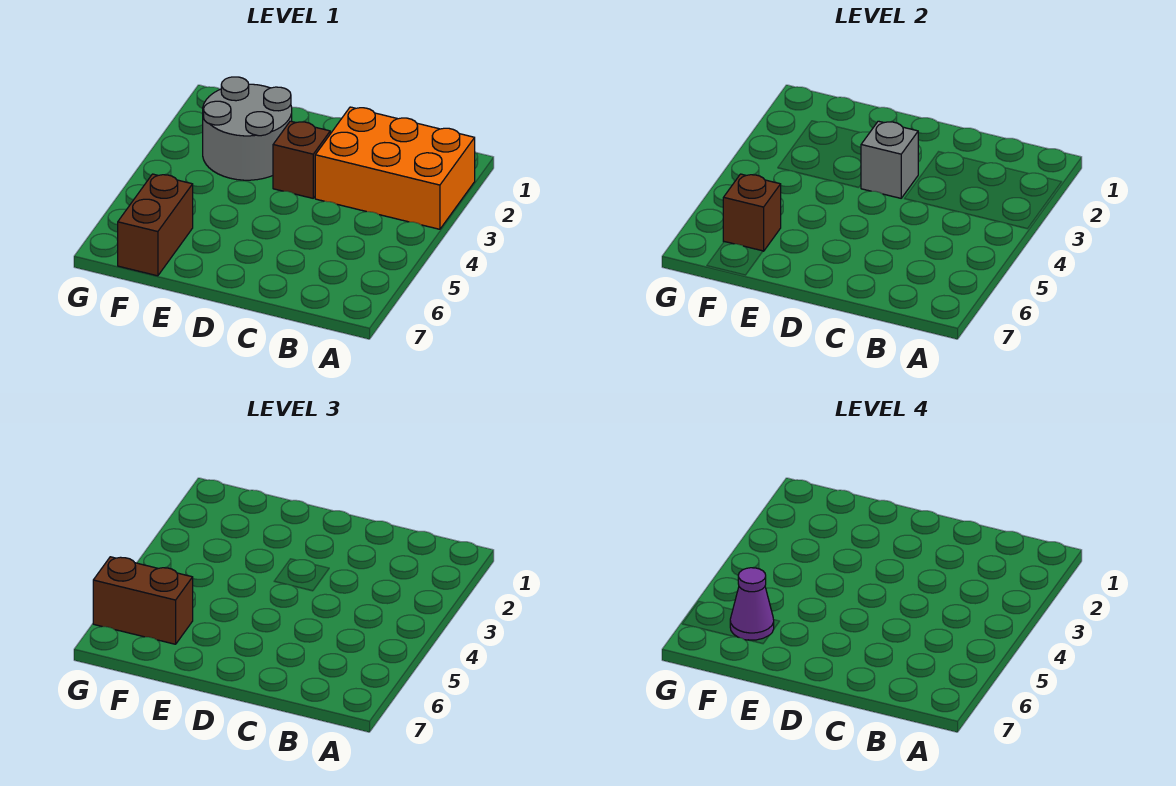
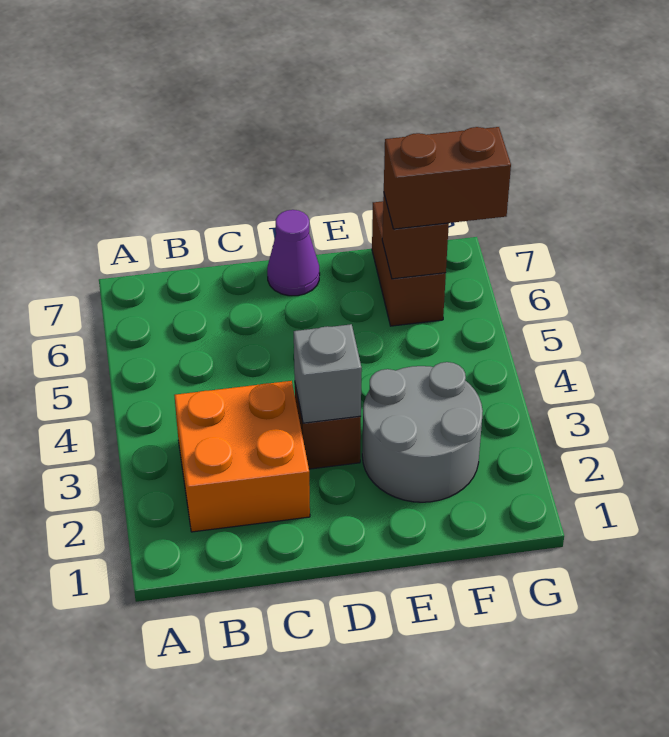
orange 2x3 brick [315,107,475,229] -> orange 2x2 brick [174,381,310,532]
purple 1x1 cone [730,568,774,640] -> purple 1x1 cone moved to [267,210,320,296]

